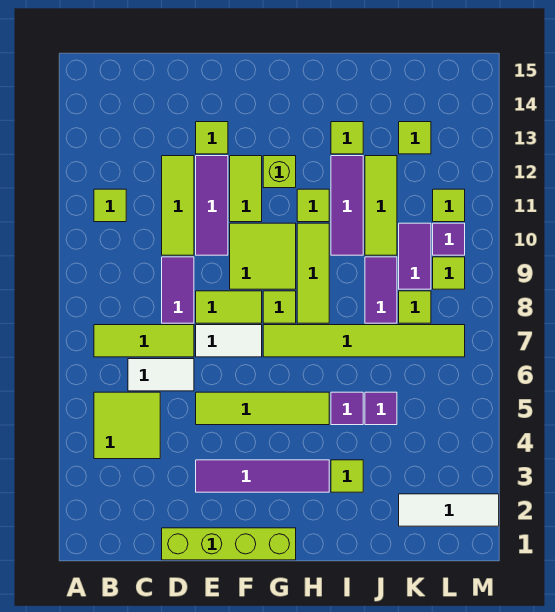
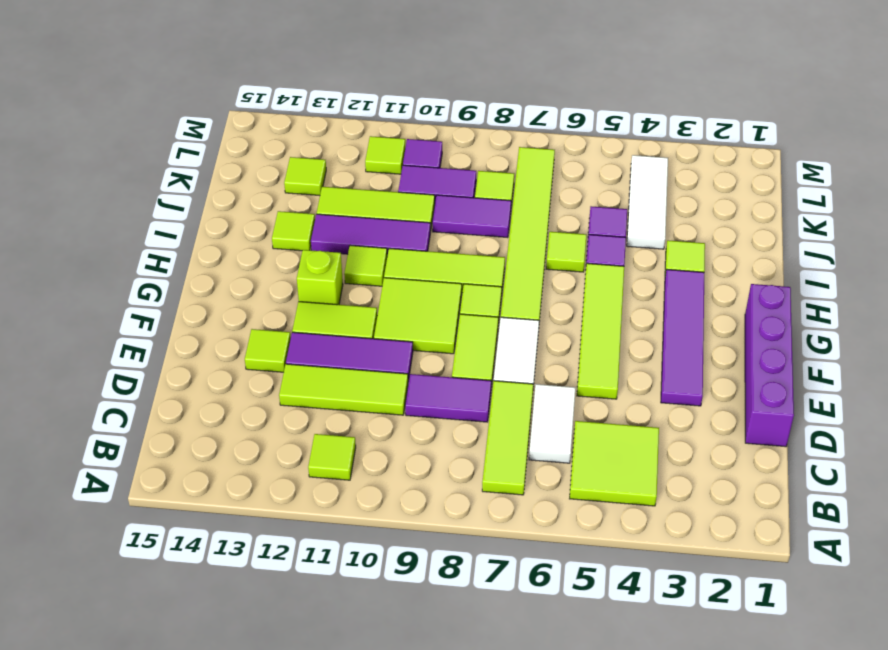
lime 1x4 brick [162,528,296,560] -> purple 1x4 brick [745,284,794,447]
white 1x3 tile [399,494,499,526] -> white 1x3 tile moved to [627,155,668,249]
lime 1x1 tile [433,257,465,289] -> lime 1x1 tile moved to [546,232,587,272]

